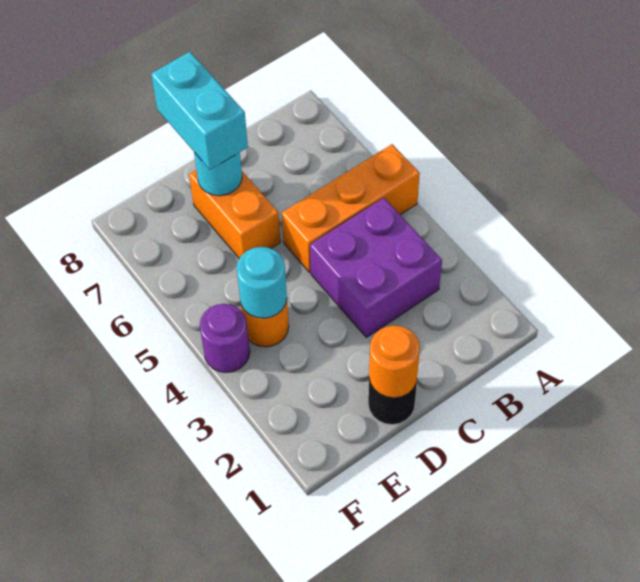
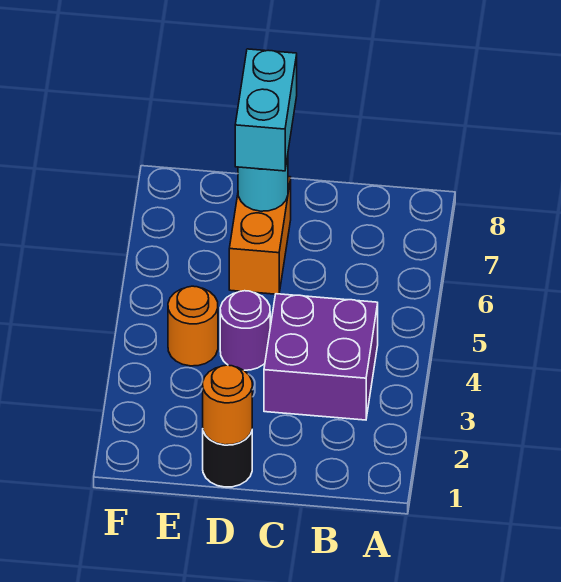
orange 1x3 brick [282,144,420,272] -> none
cyan 1x1 round brick [237,247,287,318] -> none
purple 1x1 round brick [200,304,250,372] -> purple 1x1 round brick moved to [220,291,270,370]

